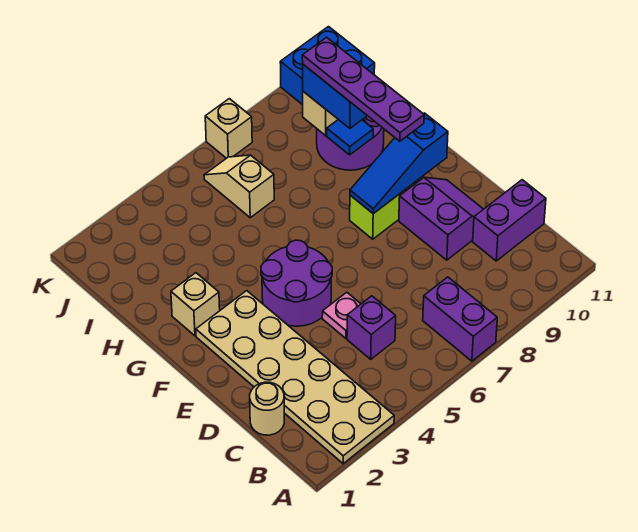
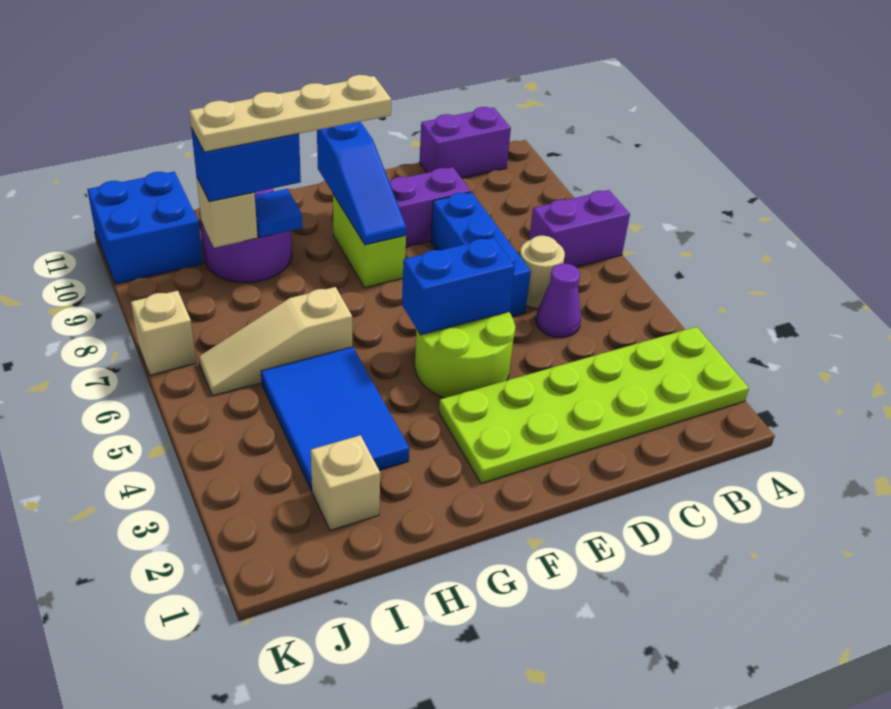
tan 2x6 plate [196,291,394,464] -> lime 2x6 plate [439,327,749,484]
tan 1x1 round brick [250,382,284,435] -> tan 1x1 round brick moved to [520,236,565,308]
purple 1x1 brick [347,296,396,359] -> purple 1x1 cone [536,264,581,338]
purple 1x2 brick [473,180,546,261] -> purple 1x2 brick turned to [419,107,511,178]
pink 1x1 plate [322,292,361,338] -> none
none -> blue 1x3 brick [431,192,531,317]
purple 2x2 round brick [261,240,332,326] -> lime 2x2 round brick [415,312,515,398]
none -> blue 1x2 brick [402,238,515,335]
purple 1x4 plate [302,37,424,141] -> tan 1x4 plate [189,75,392,152]
tan 1x1 brick [171,273,220,336] -> tan 1x1 brick moved to [311,435,380,531]
none -> blue 2x3 tile [261,347,409,490]
tan 1x2 slope [204,155,274,218] -> tan 1x3 slope [198,287,352,396]

